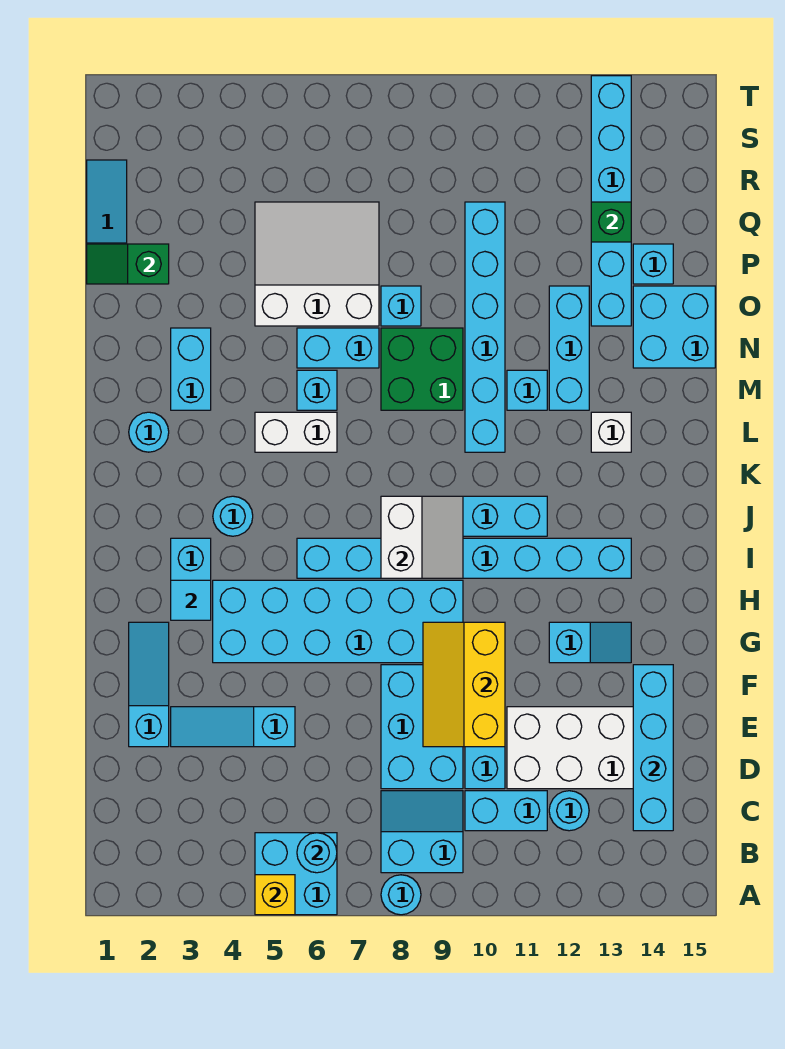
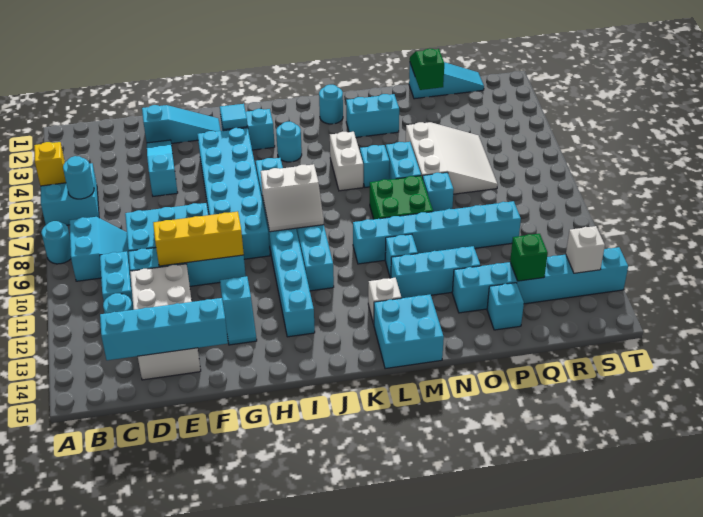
cyan 2x2 brick [633,286,715,368] -> cyan 2x2 brick moved to [374,295,444,369]
none -> white 1x1 brick [566,226,605,273]

